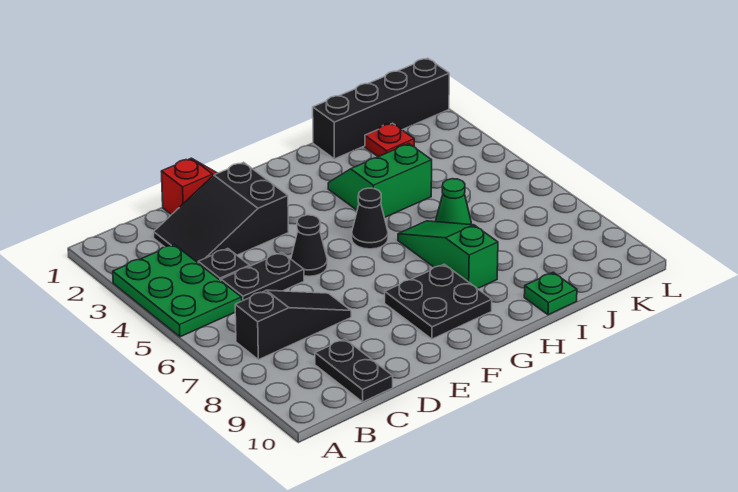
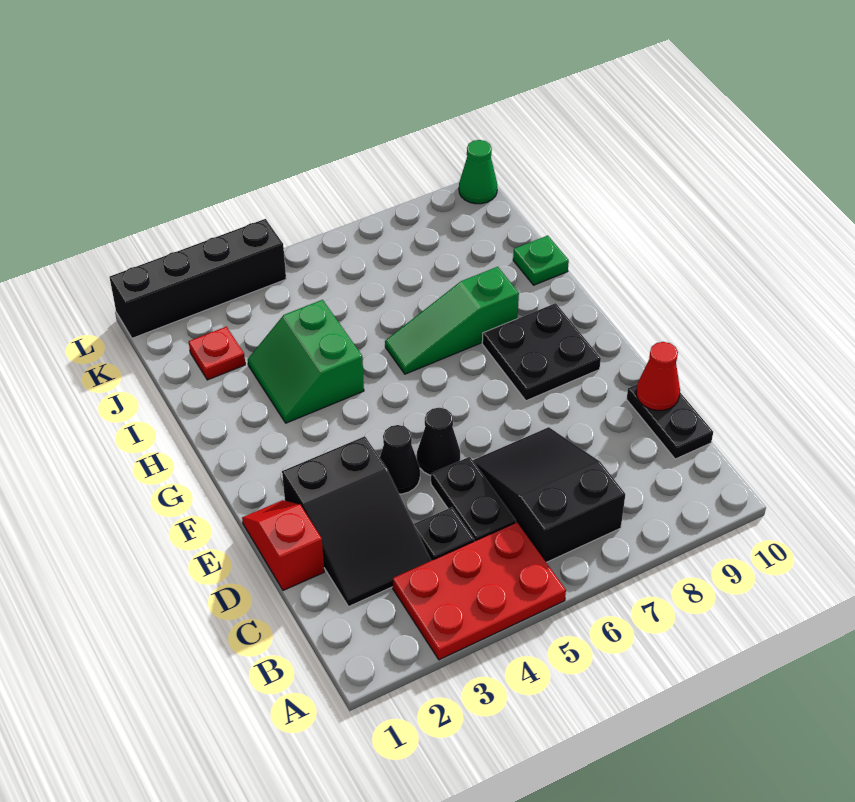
green 2x3 plate [113,245,242,337] -> red 2x3 plate [393,522,566,660]
black 1x3 slope [235,290,351,360] -> black 2x3 slope [473,427,625,562]
black 1x2 plate [315,339,393,402] -> black 1x2 plate turned to [627,384,713,459]
none -> red 1x1 cone [636,342,680,411]
black 1x1 cone [352,188,388,249] -> black 1x1 cone moved to [380,425,420,494]
black 1x4 brick [313,58,449,159] -> black 1x4 brick turned to [110,219,286,338]
green 1x1 cone [436,179,471,225] -> green 1x1 cone moved to [459,140,497,204]

